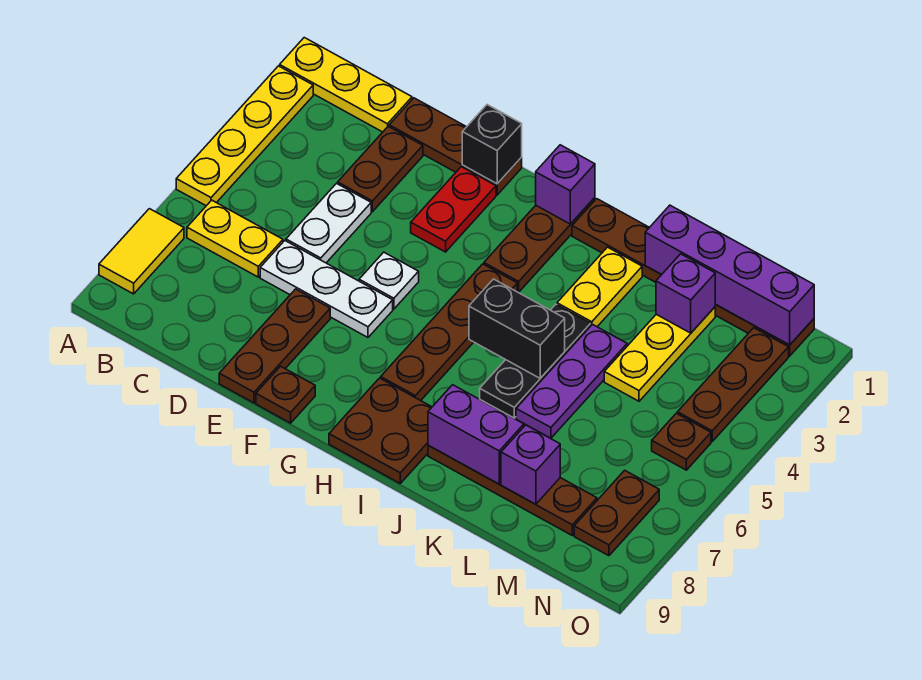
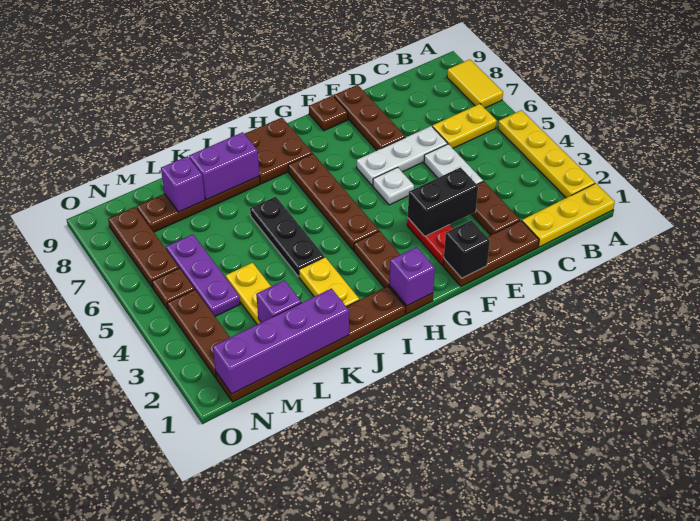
black 1x2 brick [469,279,565,378] -> black 1x2 brick moved to [408,167,478,236]
purple 1x3 plate [516,324,627,438] -> purple 1x3 plate moved to [166,234,240,316]
brown 1x2 plate [574,470,659,556] -> brown 1x3 plate [108,207,179,288]

